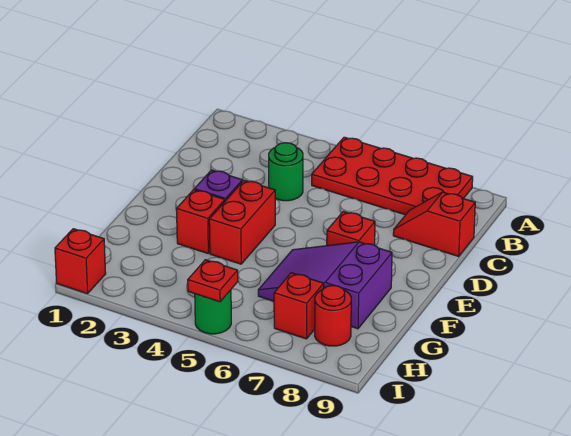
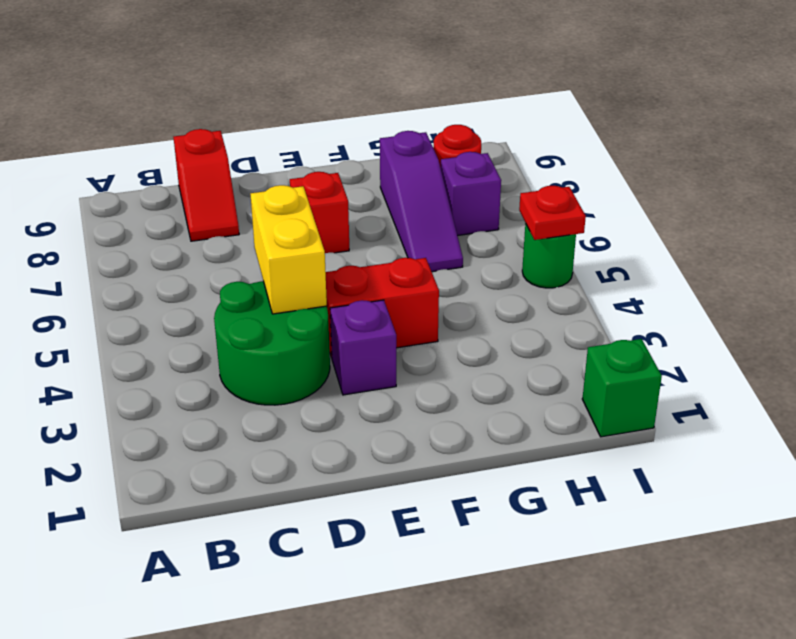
red 2x4 plate [312,137,473,215] -> none
green 1x1 round brick [269,143,303,201] -> green 2x2 round brick [214,281,330,405]
none -> yellow 1x2 brick [251,185,327,314]
red 1x1 brick [177,190,225,253] -> none
purple 2x3 slope [258,242,392,329] -> purple 1x3 slope [380,131,463,272]
red 1x1 brick [274,273,324,339] -> purple 1x1 brick [441,152,501,236]
red 1x1 brick [55,229,106,294] -> green 1x1 brick [582,339,662,437]

